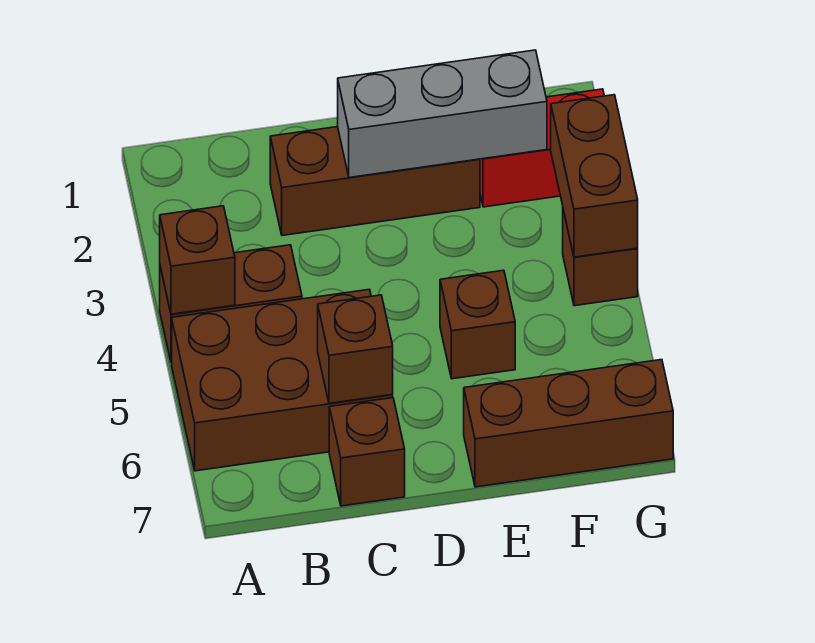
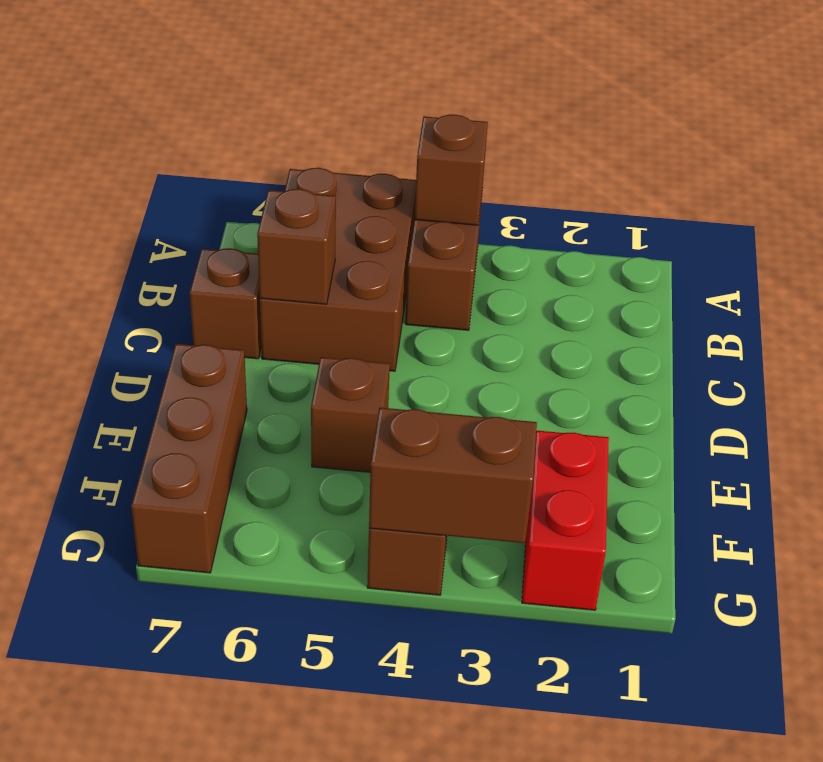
brown 1x3 brick [270,127,480,236] -> none
grey 1x3 brick [338,50,547,178] -> none

